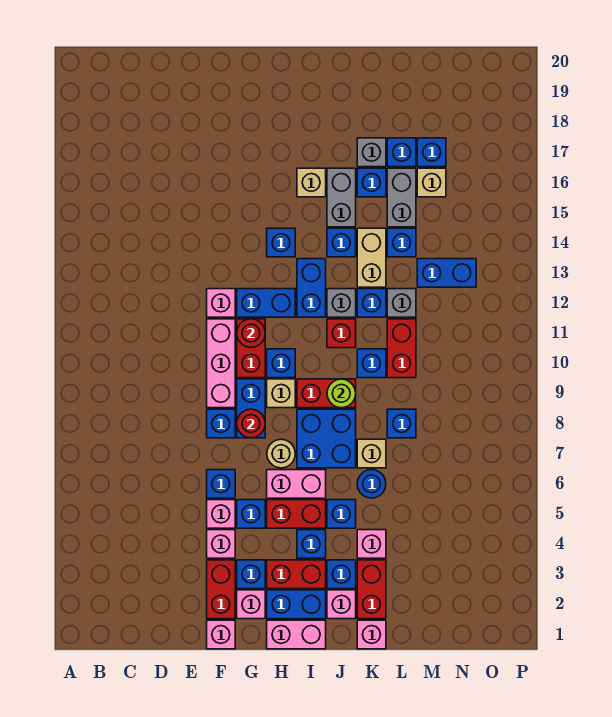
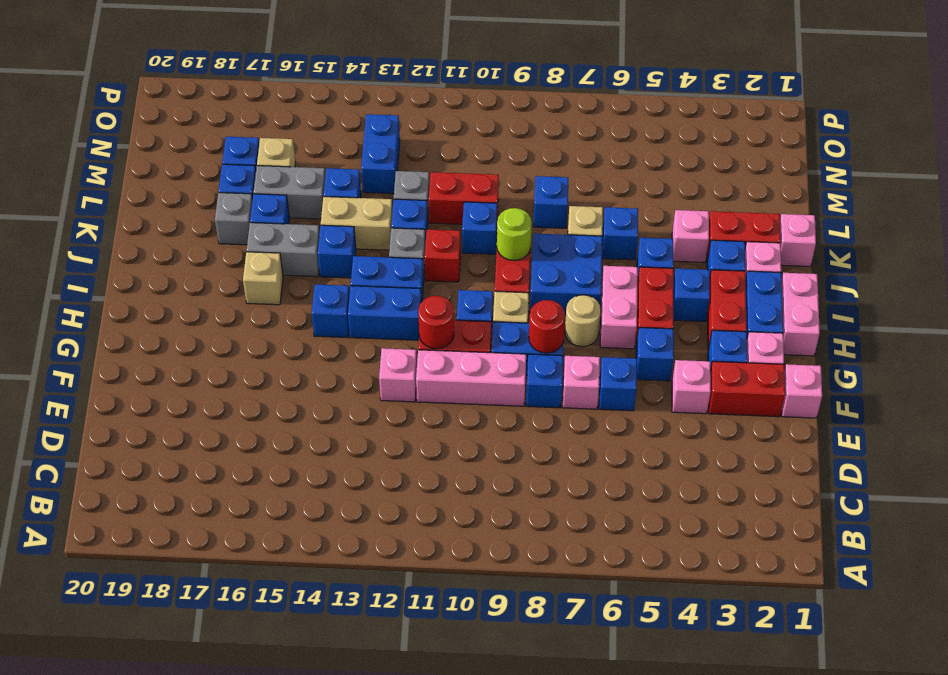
pink 1x1 brick [207,500,235,528] -> pink 1x1 brick moved to [563,356,600,409]
blue 1x2 brick [237,289,295,317] -> blue 1x2 brick turned to [348,286,421,340]
blue 1x1 round brick [357,470,386,498] -> blue 1x1 brick [602,207,638,260]

